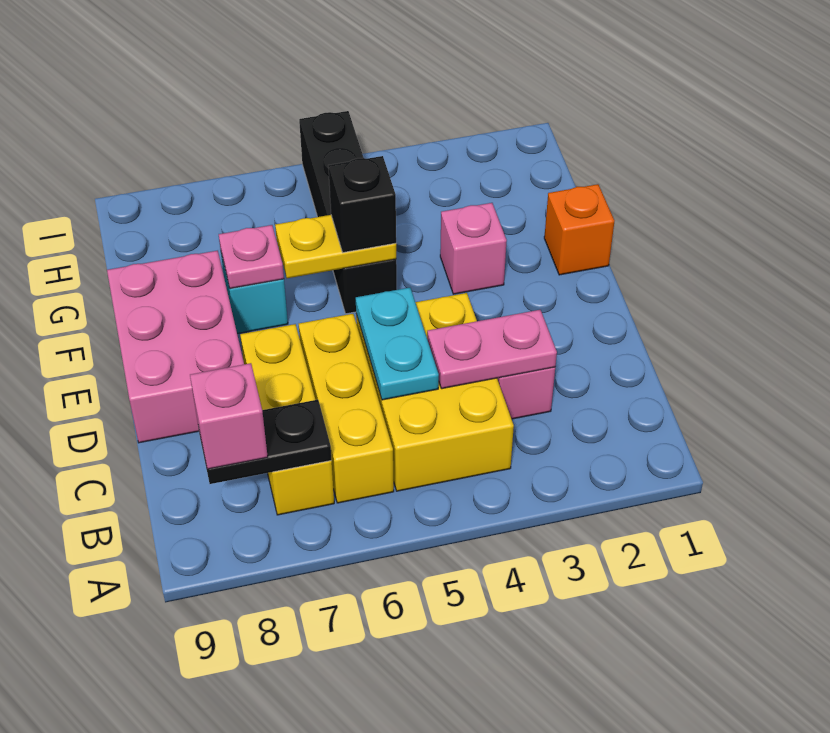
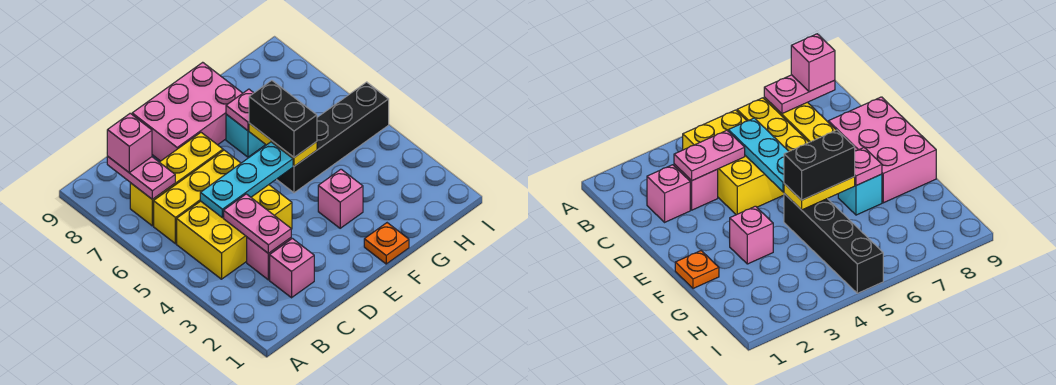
black 1x2 plate [199,400,331,484] -> pink 1x2 plate [107,156,175,199]
none -> pink 1x1 brick [270,238,314,298]
cyan 1x2 plate [356,288,439,400] -> cyan 1x3 plate [200,142,293,218]
orange 1x1 brick [544,184,614,275] -> orange 1x1 plate [364,223,409,264]
black 1x1 brick [328,156,396,253] -> black 1x2 brick [249,80,317,157]

